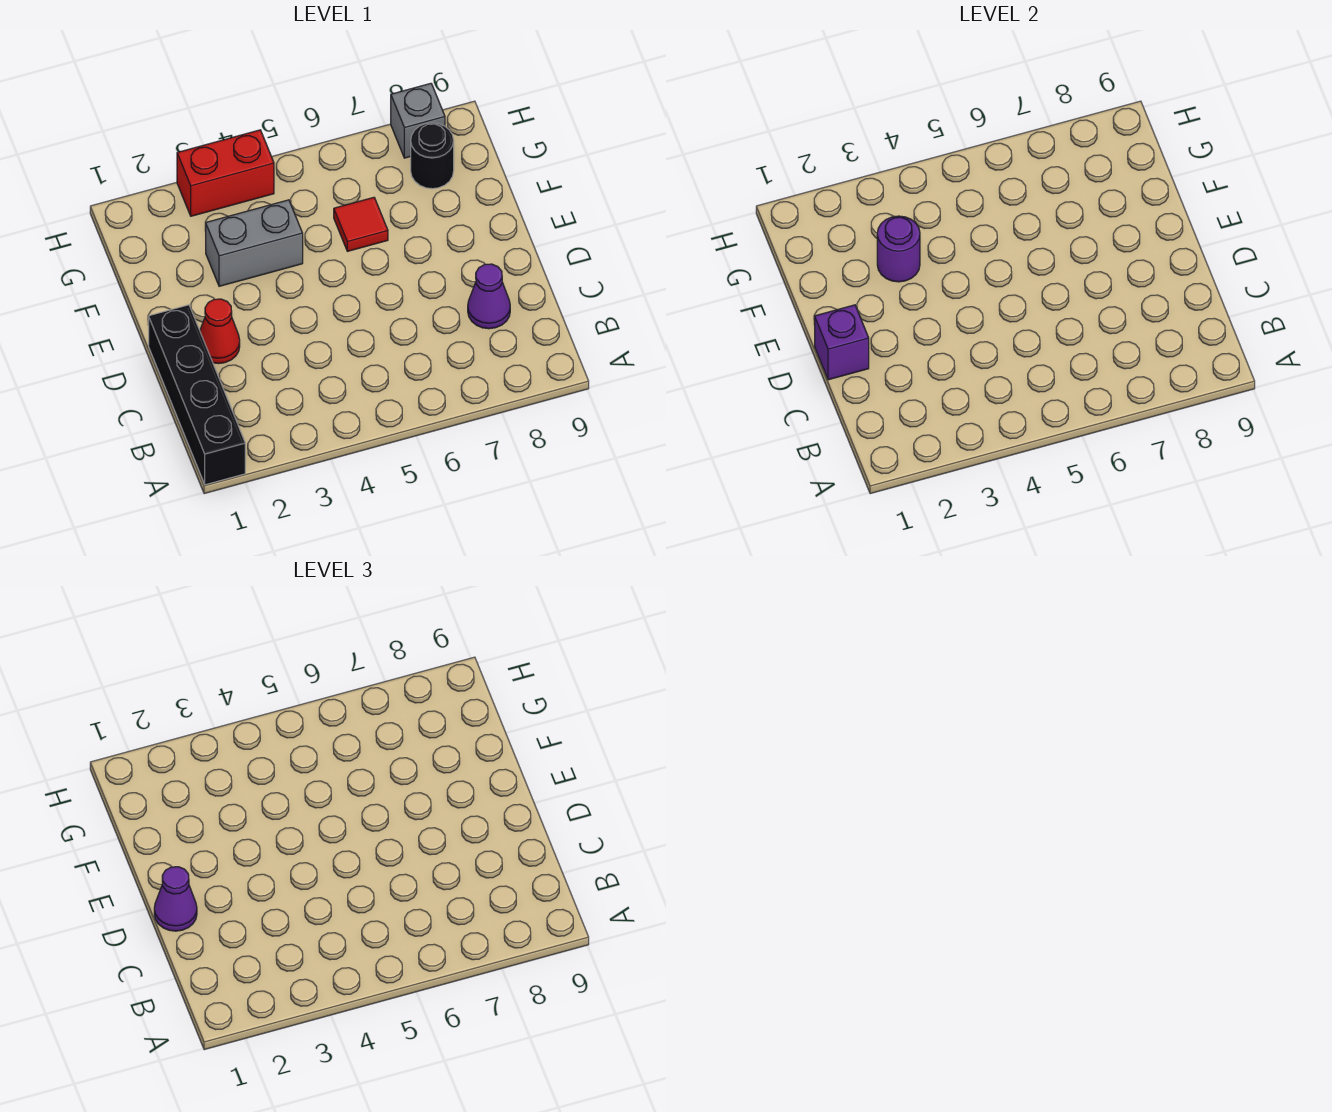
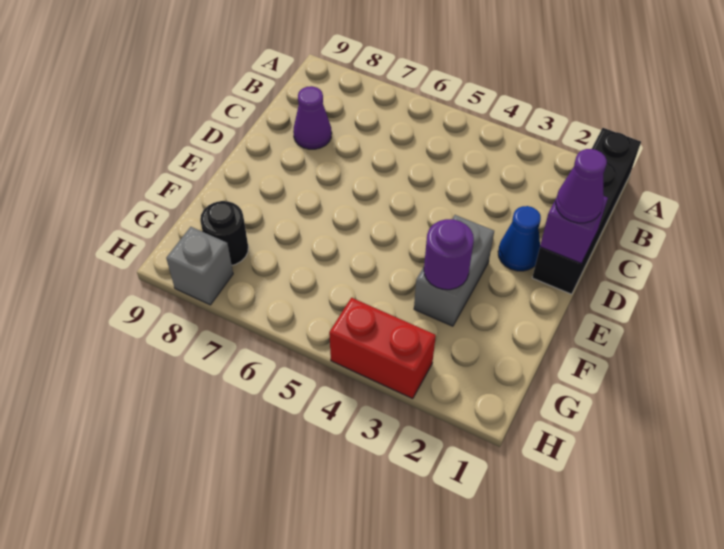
red 1x1 cone [200,299,240,364] -> blue 1x1 cone [498,206,541,271]
grey 1x2 brick [206,200,303,286] -> grey 1x2 brick turned to [414,215,494,326]
red 1x1 tile [334,197,388,251] -> none

